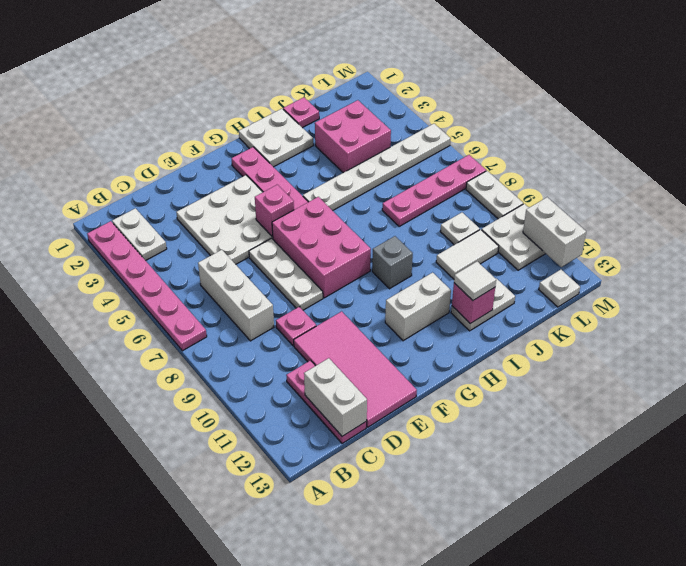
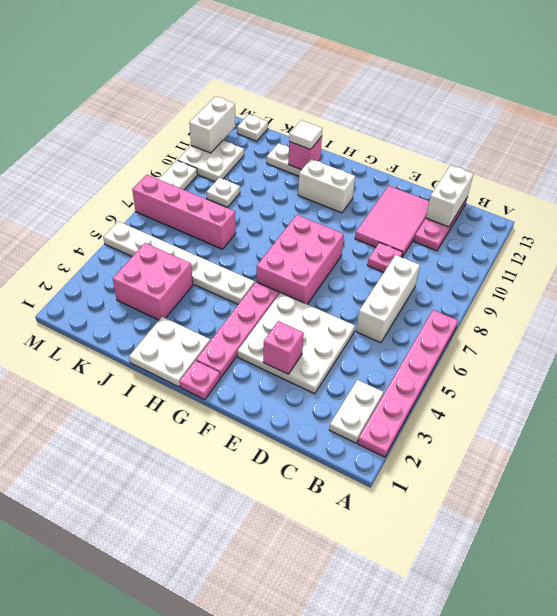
pink 2x4 tile [294,311,417,427] -> pink 2x3 tile [355,186,429,257]
white 1x3 plate [249,238,323,310] -> none
pink 1x1 brick [255,185,294,236] -> pink 1x1 brick moved to [263,321,304,374]
grey 1x1 brick [372,236,413,289] -> none
pink 1x1 plate [283,97,319,128] -> pink 1x1 plate moved to [180,361,220,400]
pink 1x4 plate [382,155,486,226] -> pink 1x4 brick [132,175,236,249]
white 1x2 tile [436,229,499,279] -> none

